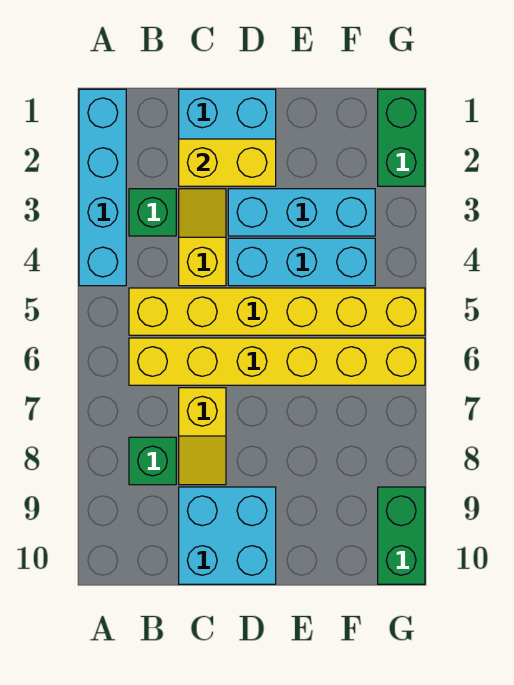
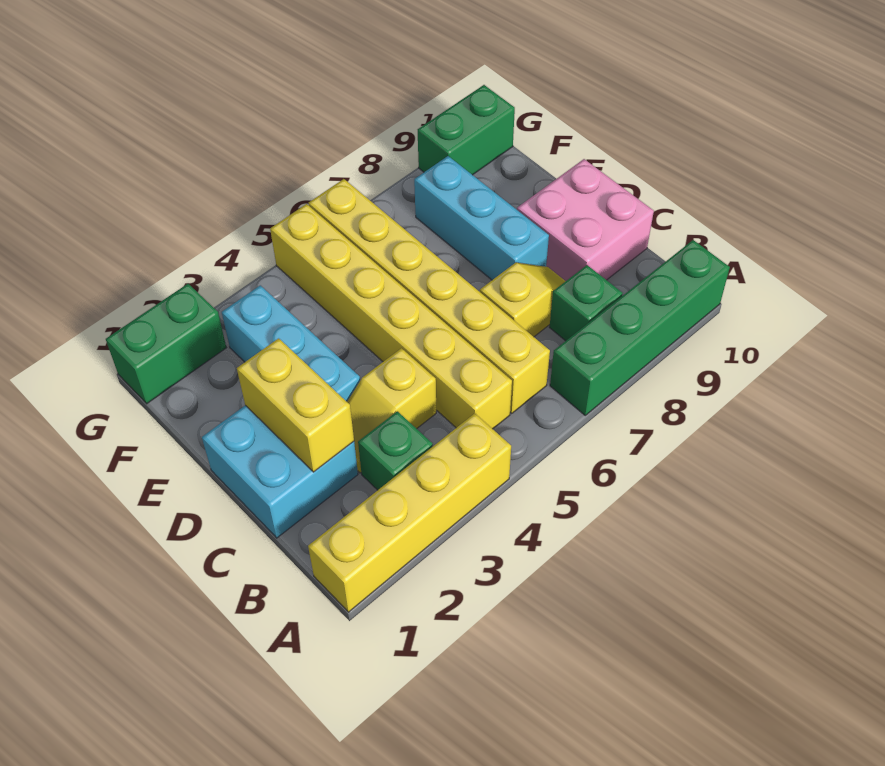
cyan 1x4 brick [79,89,126,286] -> yellow 1x4 brick [308,413,511,612]
none -> green 1x4 brick [550,240,730,415]
cyan 2x2 brick [179,487,276,584] -> pink 2x2 brick [517,159,654,281]
cyan 1x3 brick [228,238,375,286] -> cyan 1x3 brick moved to [414,156,549,280]

